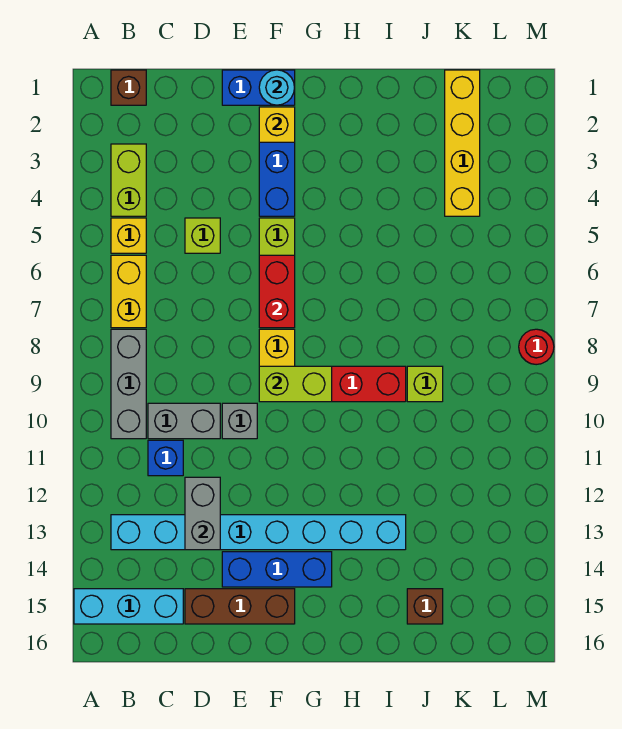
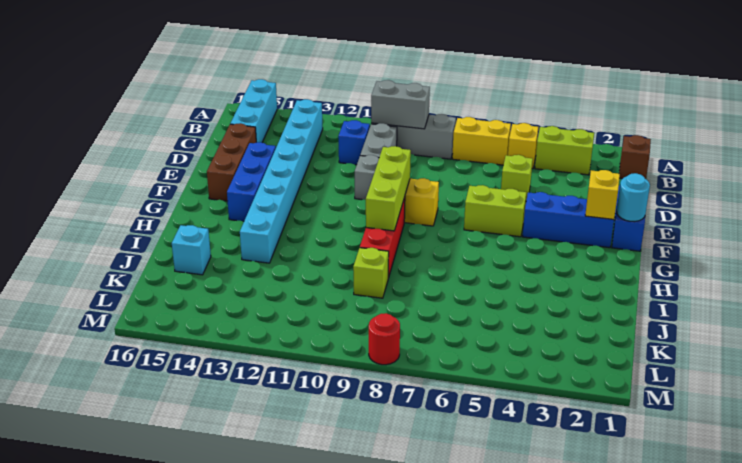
grey 1x2 brick [185,477,220,550] -> grey 1x2 brick moved to [371,80,430,129]
red 1x2 brick [259,255,295,328] -> none
lime 1x2 brick [259,366,332,402] -> lime 1x3 brick [366,146,411,231]
brown 1x1 brick [407,589,443,624] -> cyan 1x1 brick [172,225,211,275]
yellow 1x4 brick [445,70,480,216] -> none

